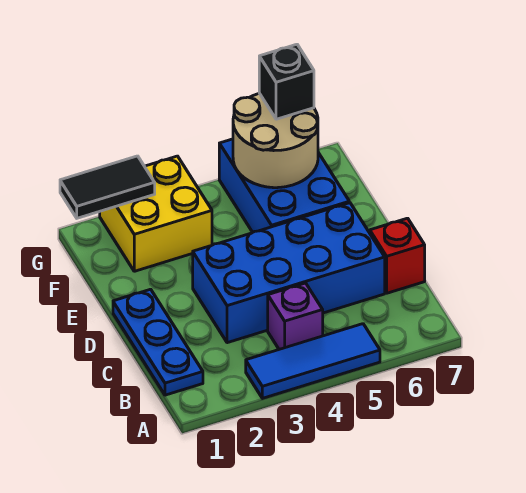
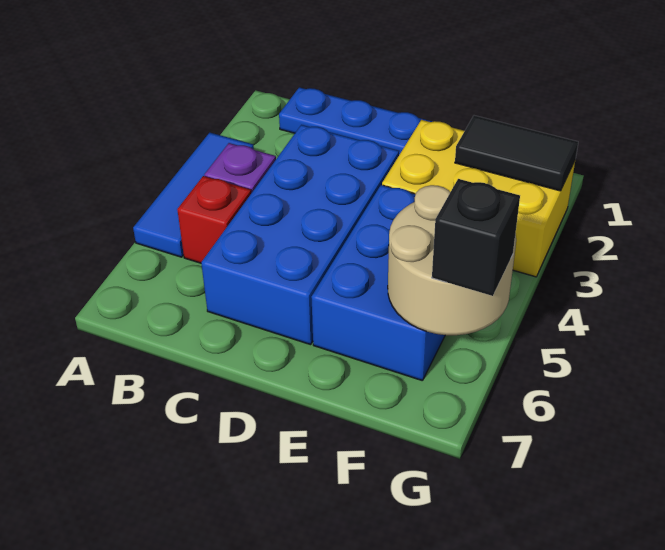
red 1x1 brick [370,218,425,293] -> red 1x1 brick moved to [177,176,251,263]
blue 2x3 brick [219,139,349,232] -> blue 2x3 brick turned to [311,185,445,381]
yellow 2x2 brick [100,156,212,271] -> yellow 2x3 brick [382,120,575,277]
black 1x2 tile [60,156,155,218] -> black 1x2 tile turned to [455,116,578,191]

